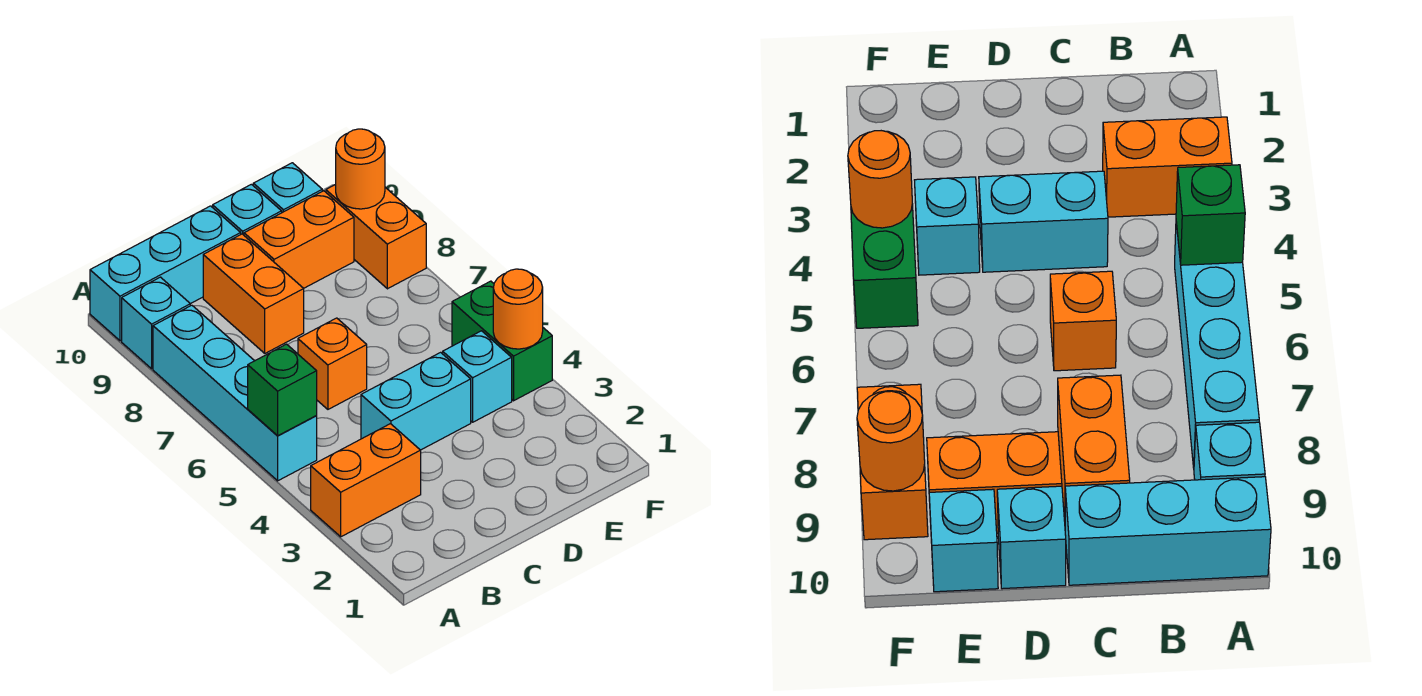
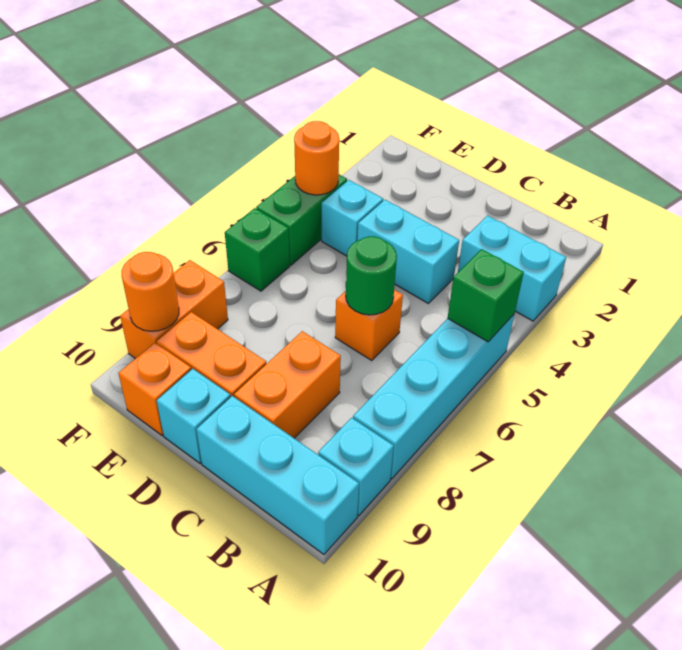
orange 1x2 brick [311,424,421,537] -> cyan 1x2 brick [458,216,566,321]
none -> green 1x1 round brick [346,236,397,315]
cyan 1x1 brick [253,163,322,213] -> orange 1x1 brick [118,343,191,435]
none -> green 1x1 brick [225,208,290,291]

